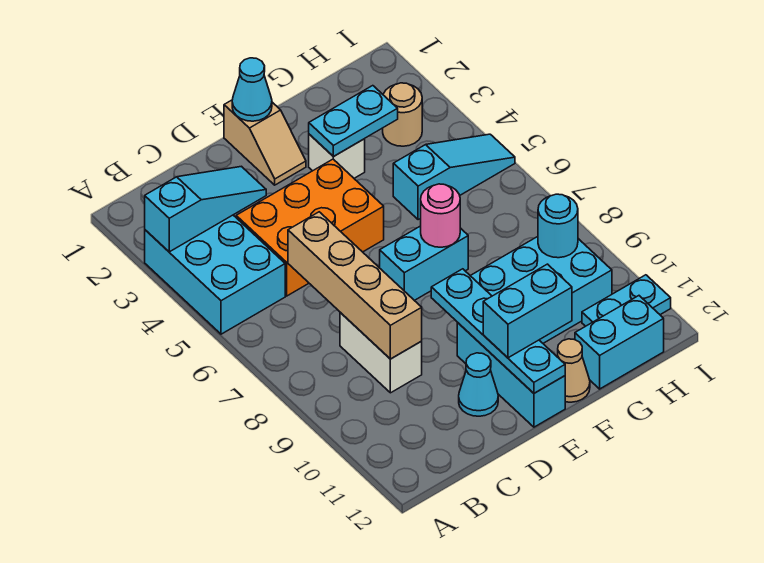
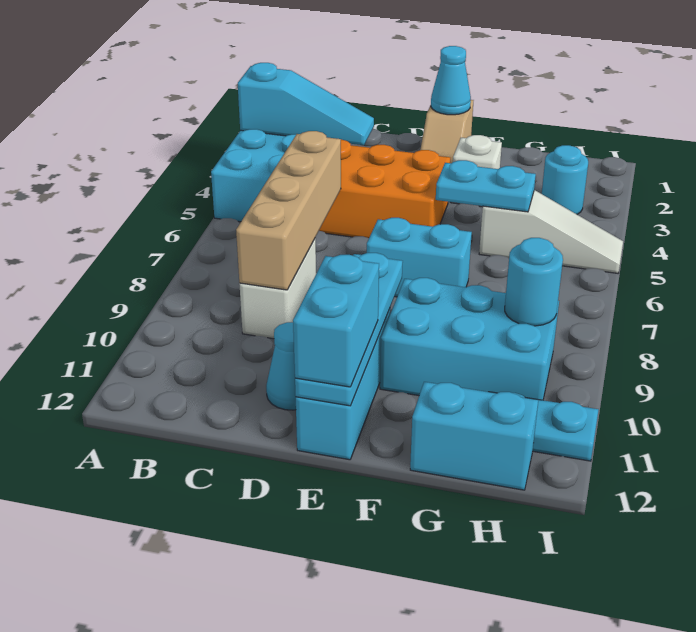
cyan 1x2 brick [483,264,572,358] -> cyan 1x2 brick turned to [293,255,379,387]
cyan 1x2 plate [309,86,398,157] -> cyan 1x2 plate moved to [436,160,536,212]
pink 1x1 round brick [421,184,460,247] -> none
tan 1x1 cone [558,339,590,402] -> none
cyan 1x3 slope [393,134,515,220] -> white 1x3 slope [479,190,623,273]
tan 1x1 round brick [383,83,422,146] -> cyan 1x1 round brick [542,145,588,214]

